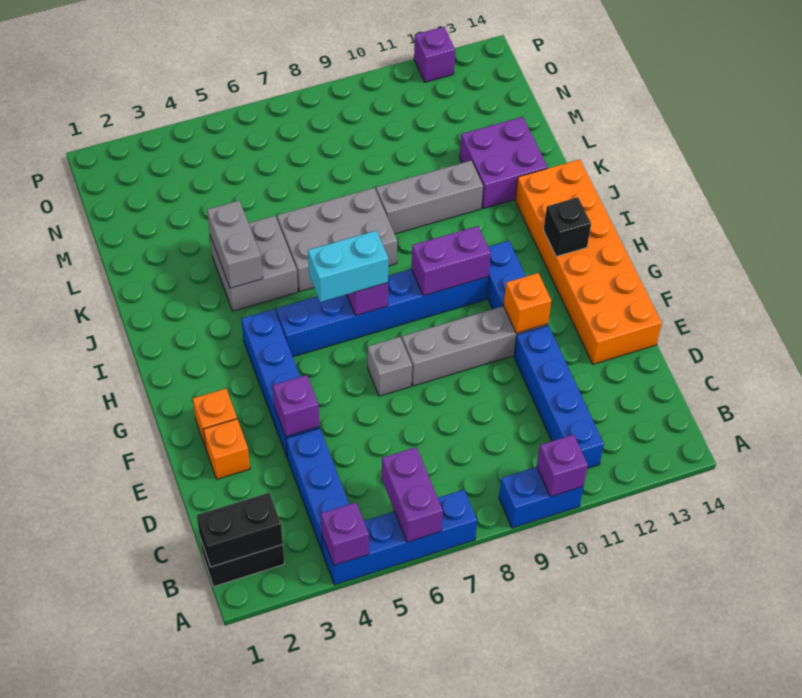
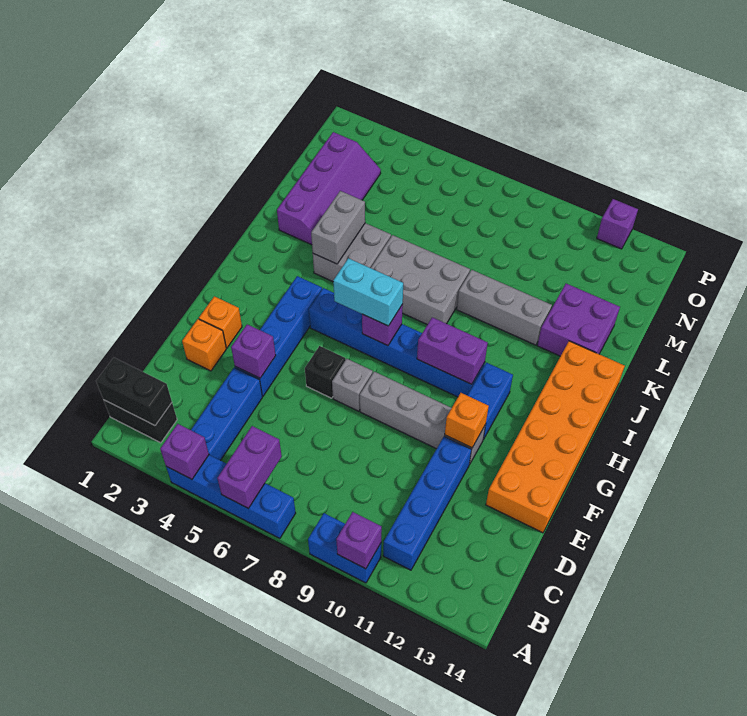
black 1x1 brick [544,197,591,257] -> black 1x1 brick moved to [305,346,345,398]
none -> purple 2x4 slope [277,132,381,245]

